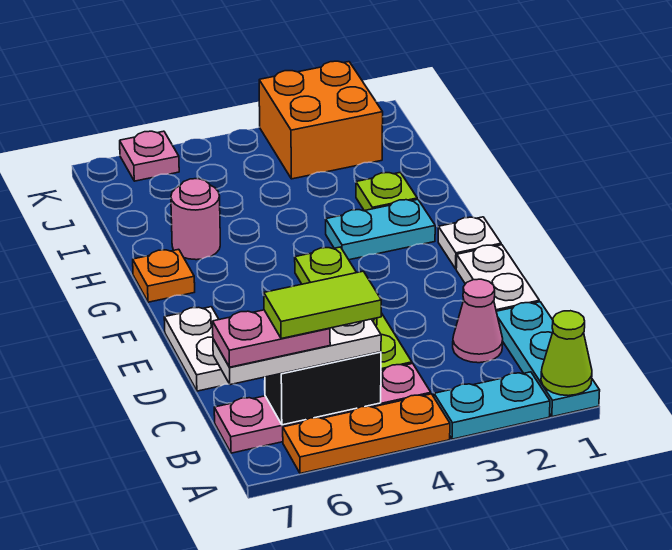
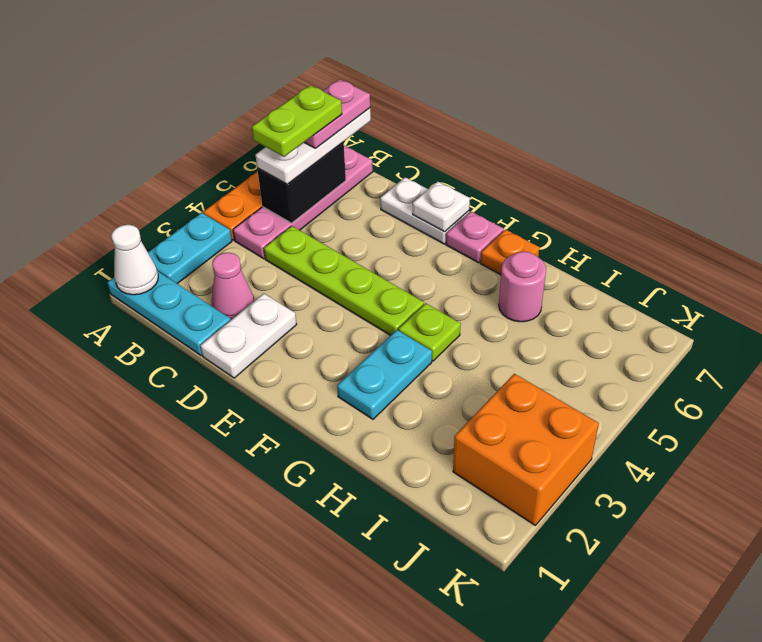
lime 1x1 cone [541,311,592,396] -> white 1x1 cone [111,225,158,295]
lime 1x2 tile [264,271,381,339] -> lime 1x2 plate [252,85,342,157]
white 1x2 plate [456,245,539,311] -> white 1x2 plate turned to [200,293,297,378]
white 1x1 plate [438,217,501,269] -> white 1x1 plate moved to [413,181,470,232]
lime 1x1 plate [356,172,417,211] -> lime 1x1 plate moved to [398,303,461,361]
pink 1x1 plate [120,131,179,181] -> pink 1x1 plate moved to [446,212,504,263]

